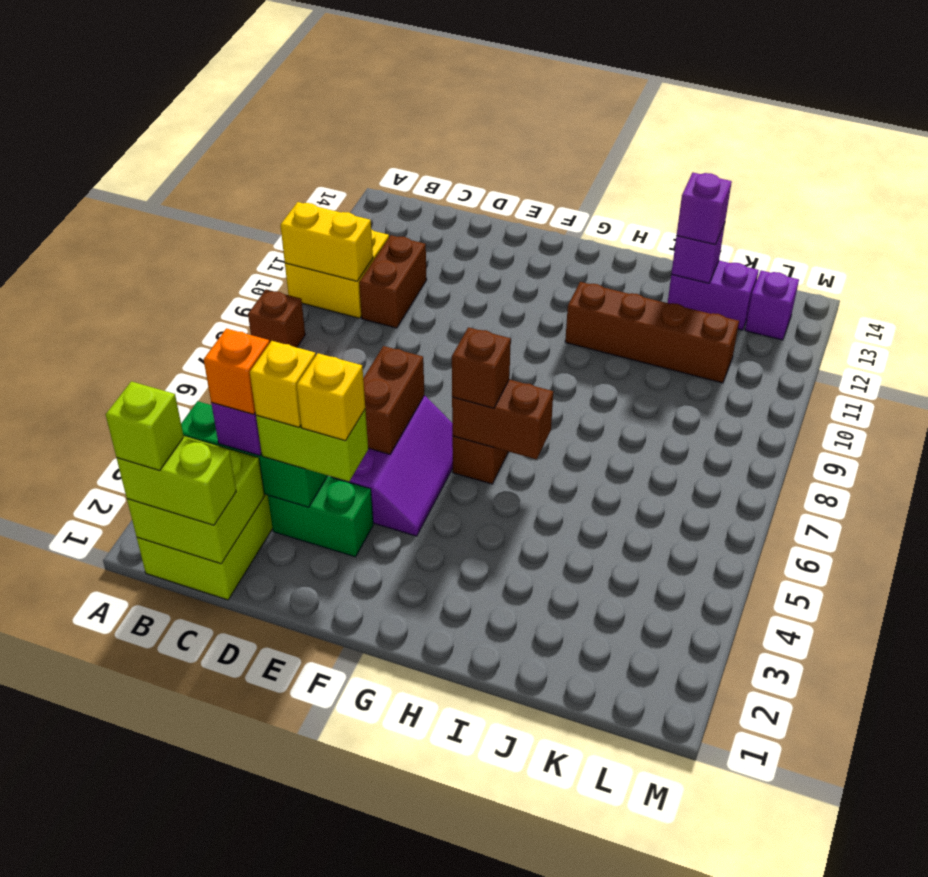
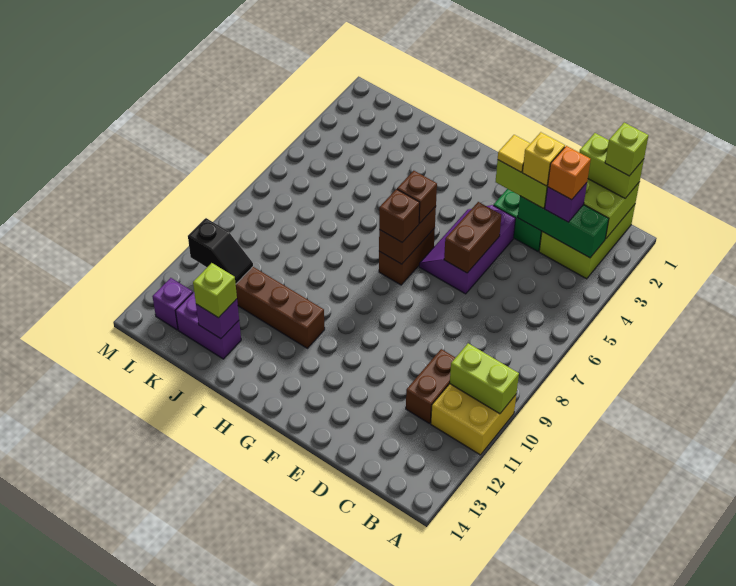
brown 1x1 brick [248,289,305,347] -> brown 1x1 brick moved to [379,189,420,242]
yellow 1x2 brick [280,202,373,281] -> lime 1x2 brick [450,343,519,414]
yellow 1x1 brick [297,353,365,441] -> yellow 1x1 tile [498,135,530,172]
brown 1x2 brick [452,379,553,459] -> brown 1x2 brick turned to [379,206,436,264]
purple 1x1 brick [677,173,732,244] -> lime 1x1 brick [193,263,237,318]
none -> black 1x2 slope [188,218,253,284]

